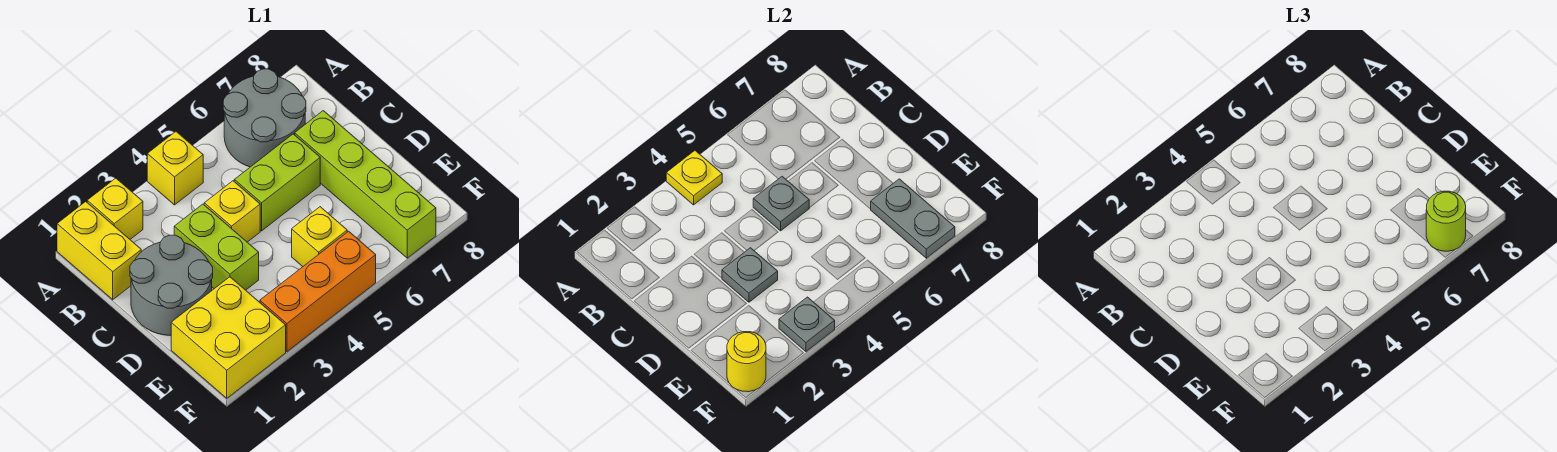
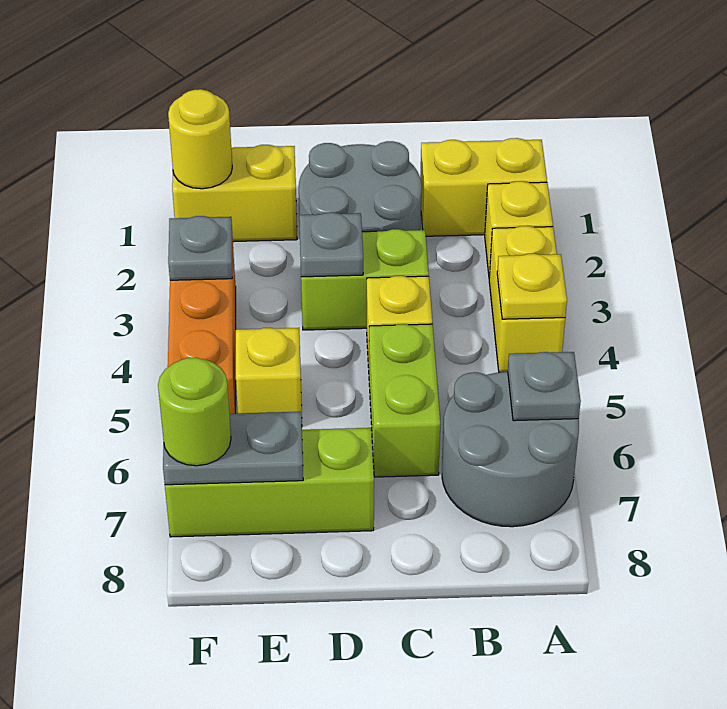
yellow 1x1 brick [147,132,203,205] -> yellow 1x2 brick [489,226,565,372]
grey 1x1 plate [753,176,809,231] -> grey 1x1 plate moved to [508,352,581,421]
lime 1x4 brick [295,111,436,258] -> lime 1x3 brick [165,428,374,537]
yellow 2x2 brick [171,277,286,398] -> yellow 1x2 brick [172,145,297,242]

